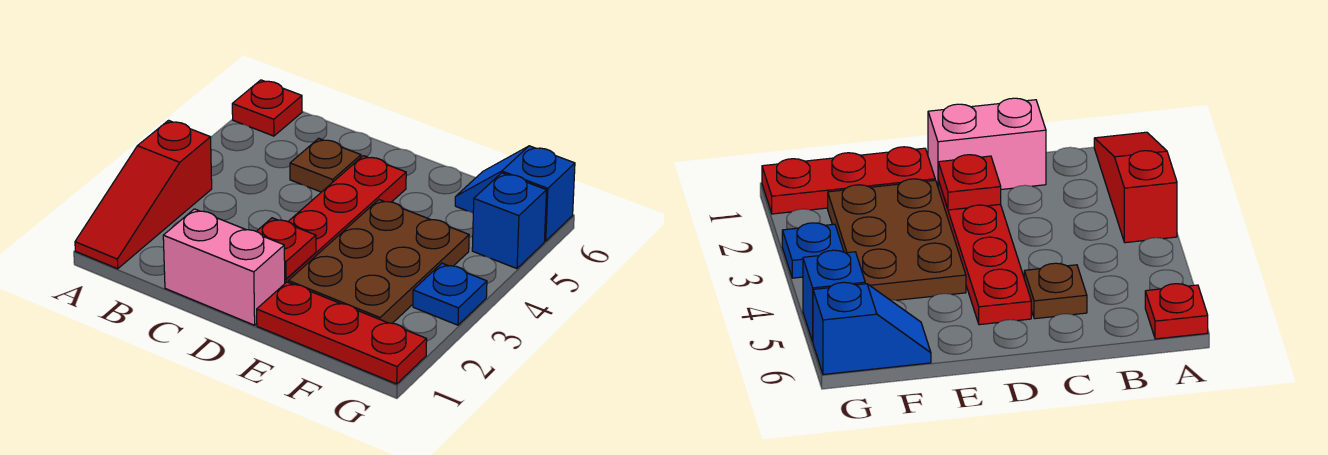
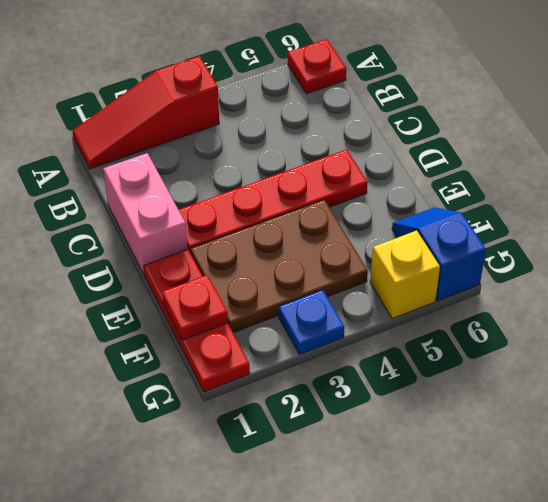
brown 1x1 plate [290,138,361,192] -> none
red 1x1 plate [257,218,316,279] -> red 1x1 plate moved to [162,275,228,340]
blue 1x1 brick [472,173,546,269] -> yellow 1x1 brick [370,231,440,319]

